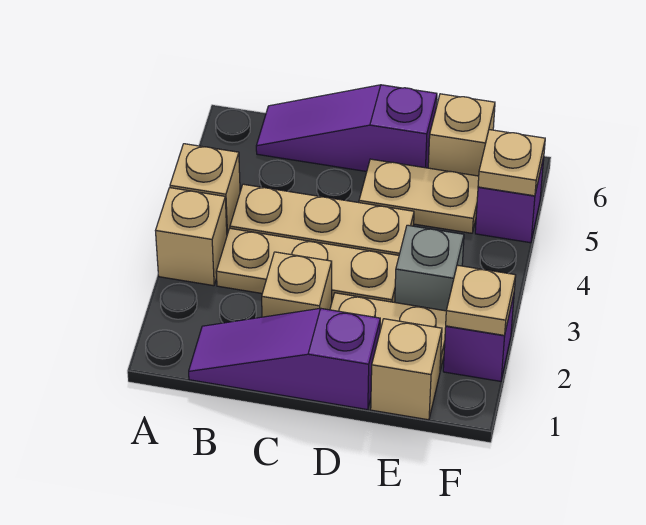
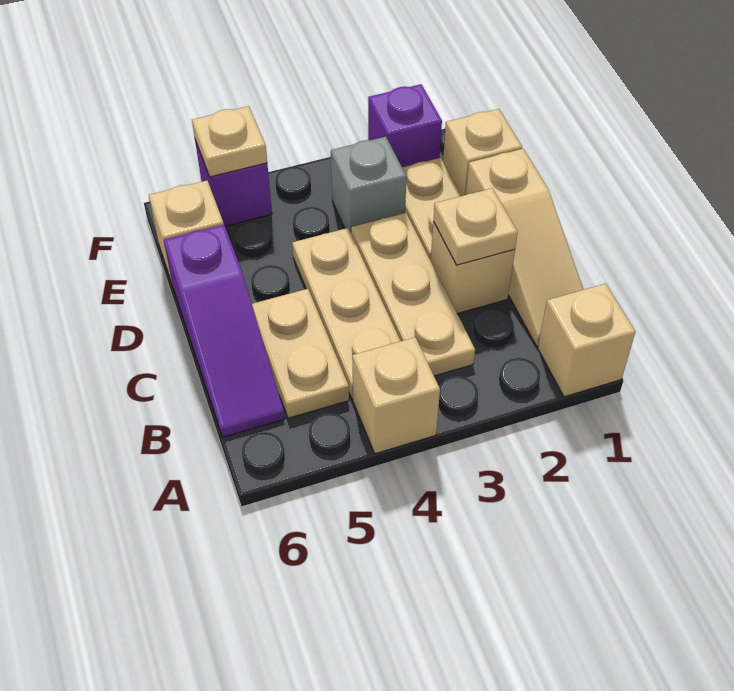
tan 1x1 brick [156,188,227,286] -> tan 1x1 brick moved to [538,284,635,397]
purple 1x3 slope [189,308,380,410] -> tan 1x3 slope [466,149,583,346]
tan 1x2 plate [359,159,479,233] -> tan 1x2 plate moved to [252,289,349,418]
tan 1x1 plate [446,265,516,335] -> tan 1x1 plate moved to [433,188,518,265]

